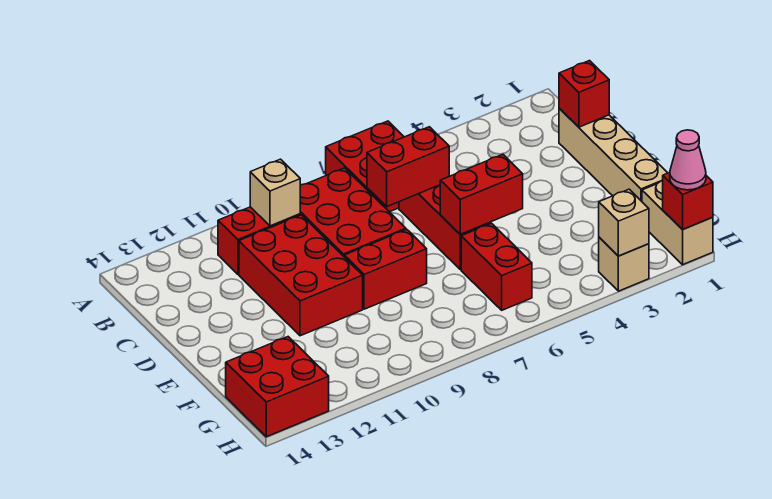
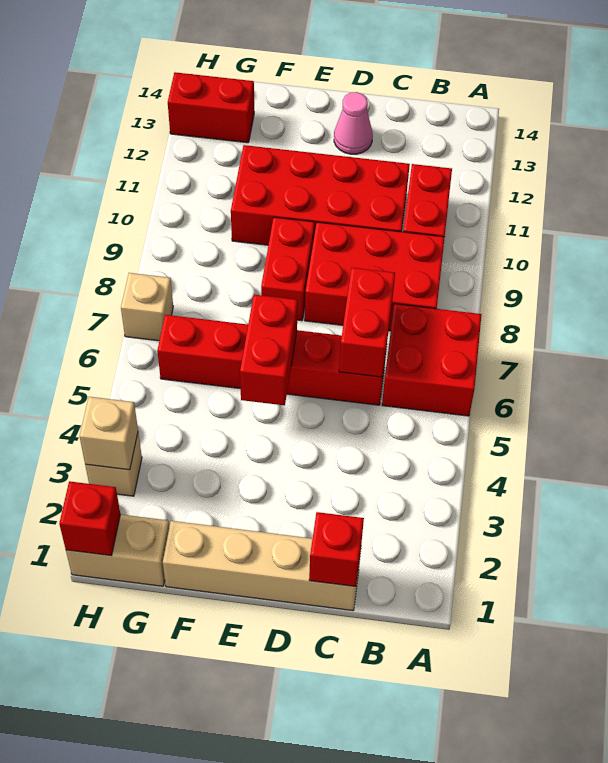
tan 1x1 brick [250,159,300,226] -> tan 1x1 brick moved to [121,273,173,341]
red 2x3 brick [239,215,363,336] -> red 2x4 brick [231,145,410,245]
red 2x2 brick [226,337,329,437] -> red 1x2 brick [168,72,254,143]
pink 1x1 cone [670,130,706,190] -> pink 1x1 cone moved to [334,92,373,154]

